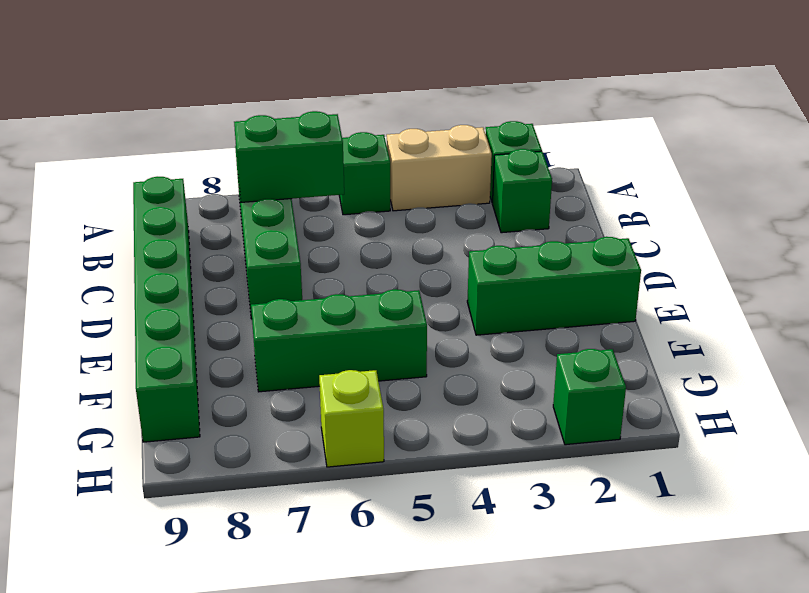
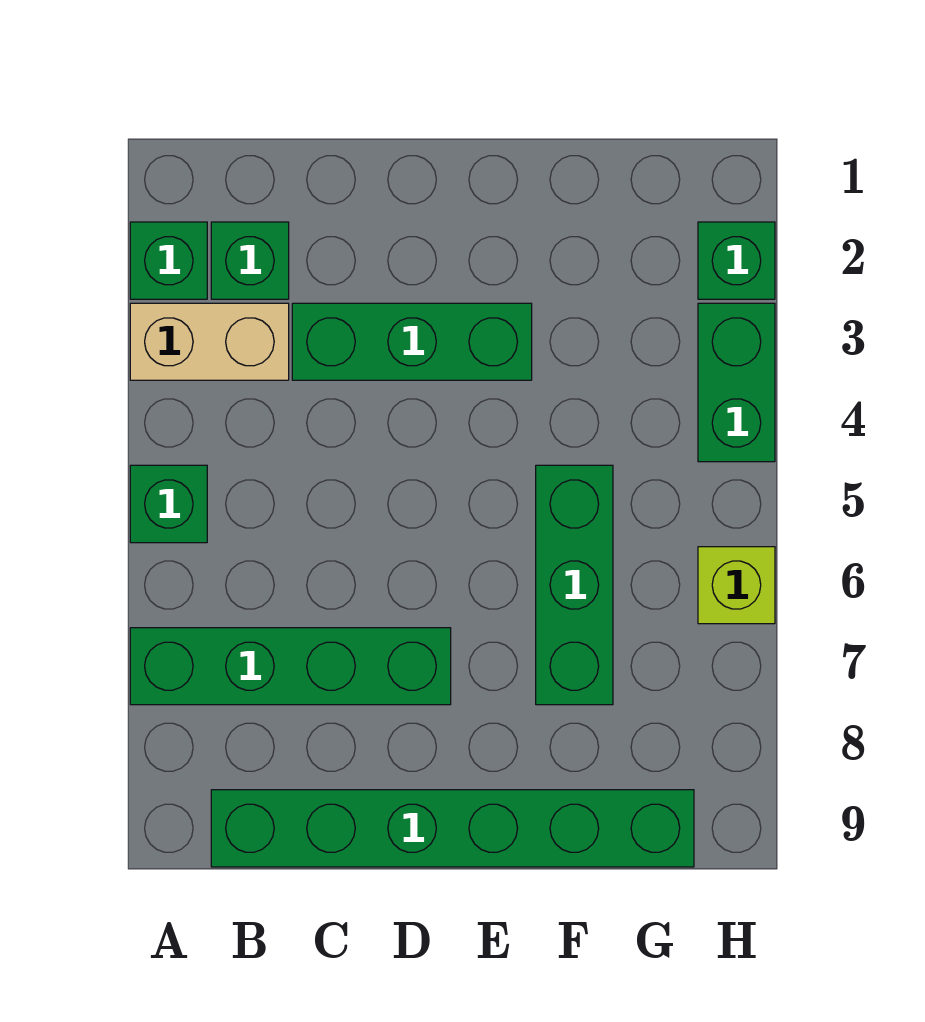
tan 1x2 brick [387,125,492,211] -> tan 1x2 brick turned to [130,303,289,380]
green 1x2 brick [234,111,344,202] -> green 1x2 brick moved to [698,303,775,462]
green 1x3 brick [467,237,641,335] -> green 1x3 brick turned to [292,303,532,380]

